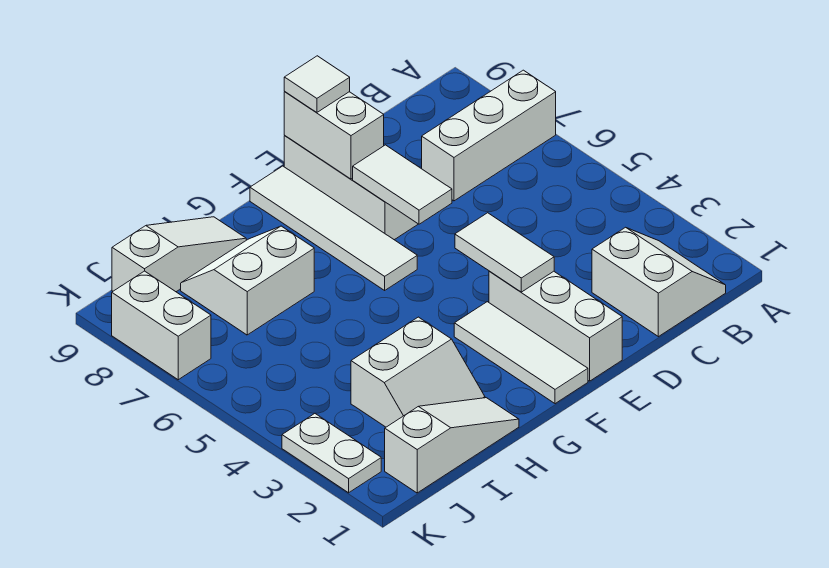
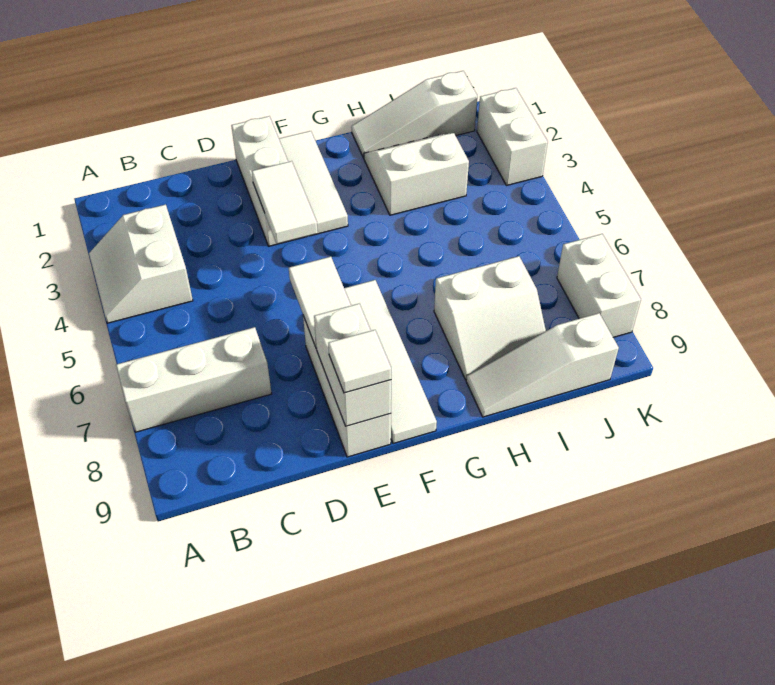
white 2x2 slope [592,227,726,337] -> white 2x2 slope moved to [89,205,193,323]
white 1x2 plate [282,413,381,493] -> white 1x2 brick [477,88,548,186]

